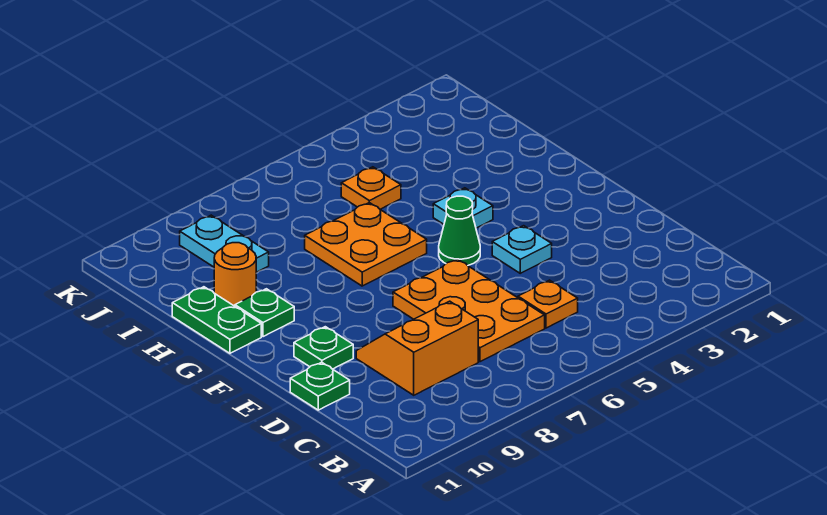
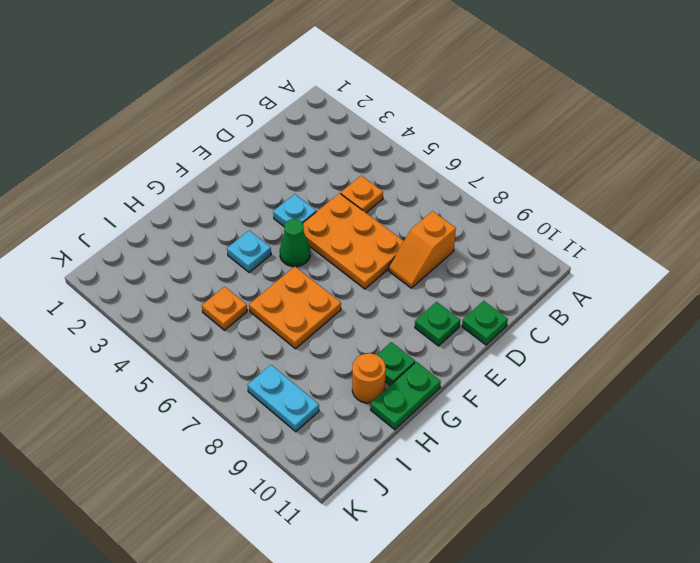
orange 2x3 plate [393,259,545,362] -> orange 2x3 plate turned to [303,193,404,289]
orange 2x2 slope [356,301,478,395] -> orange 1x2 slope [388,211,456,288]
cyan 1x2 plate [180,215,269,272] -> cyan 1x2 plate turned to [248,365,319,432]

